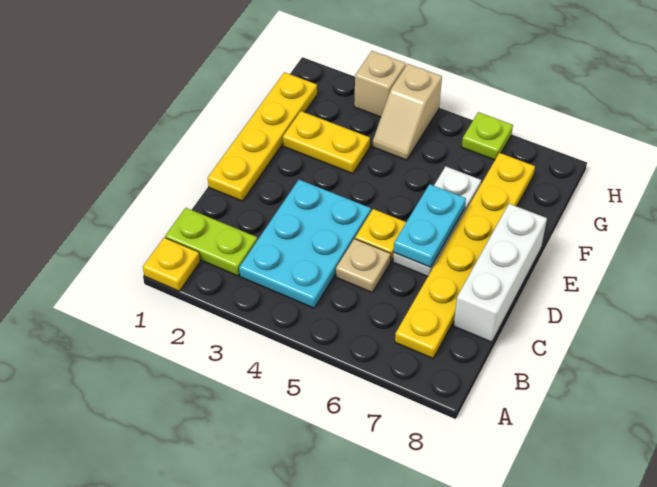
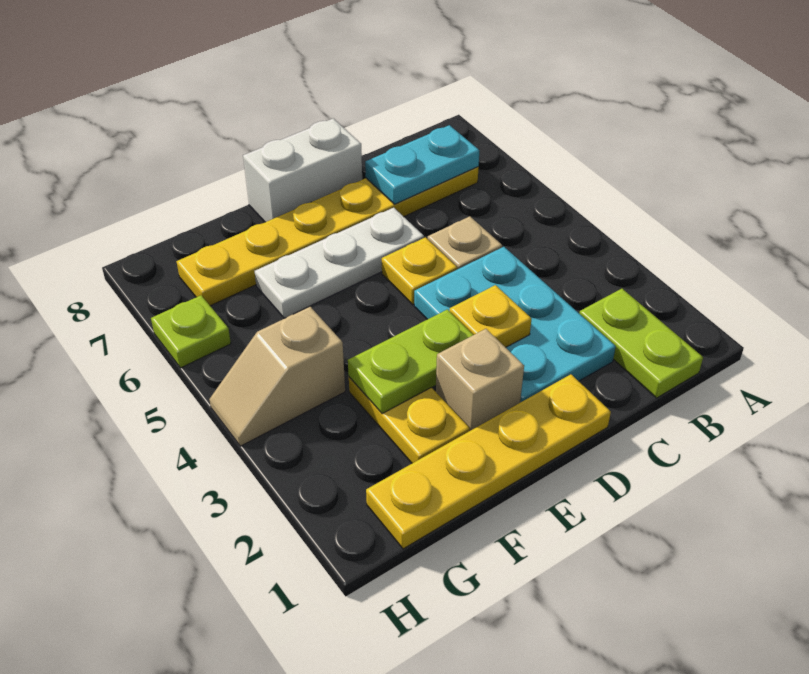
yellow 1x1 plate [143,238,200,291] -> yellow 1x1 plate moved to [450,285,531,347]
cyan 2x3 plate [239,180,371,308] -> cyan 2x3 plate turned to [414,247,616,402]
white 1x3 brick [454,204,547,342] -> white 1x2 brick [243,119,362,222]
cyan 1x2 plate [394,184,466,267] -> cyan 1x2 plate moved to [365,125,479,204]
none -> lime 1x2 plate [348,309,473,414]
tan 1x2 slope [372,64,442,160] -> tan 1x2 slope turned to [209,306,345,446]
tan 1x1 brick [354,51,406,117] -> tan 1x1 brick moved to [436,329,524,431]

